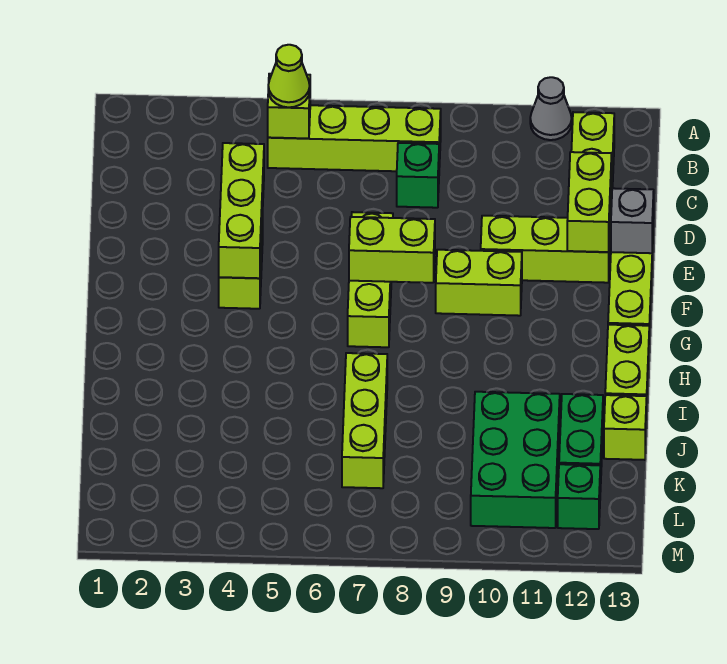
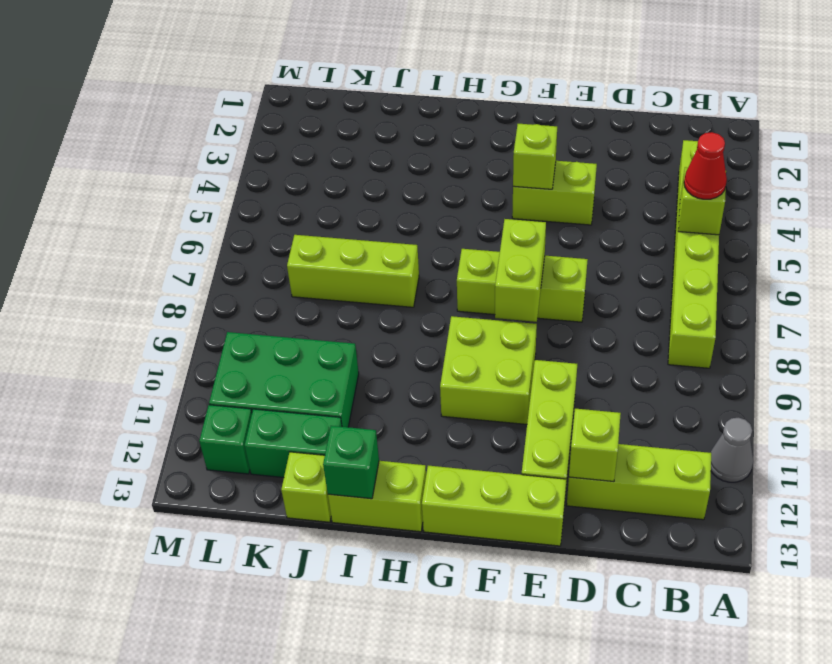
lime 1x4 brick [268,105,441,171] -> lime 1x6 brick [668,140,719,368]
lime 1x1 cone [268,45,310,107] -> red 1x1 cone [684,132,727,199]
green 1x1 brick [397,143,439,208] -> green 1x1 brick moved to [323,426,379,499]
lime 1x3 brick [219,143,264,278] -> lime 1x1 brick [513,124,557,189]
lime 1x2 brick [567,152,612,252] -> lime 1x1 brick [569,409,621,482]
grey 1x1 brick [611,188,654,253] -> none
lime 1x2 brick [436,250,522,316] -> lime 2x2 brick [440,316,537,424]

